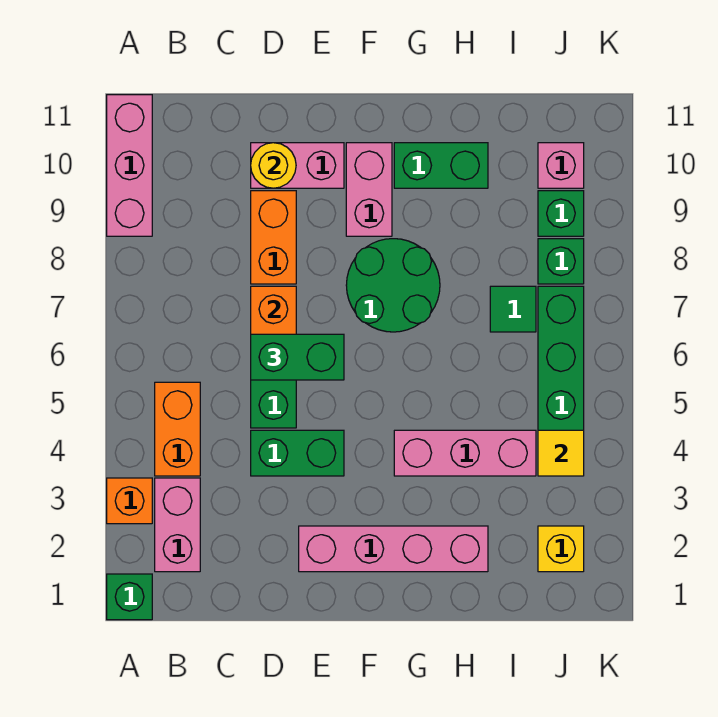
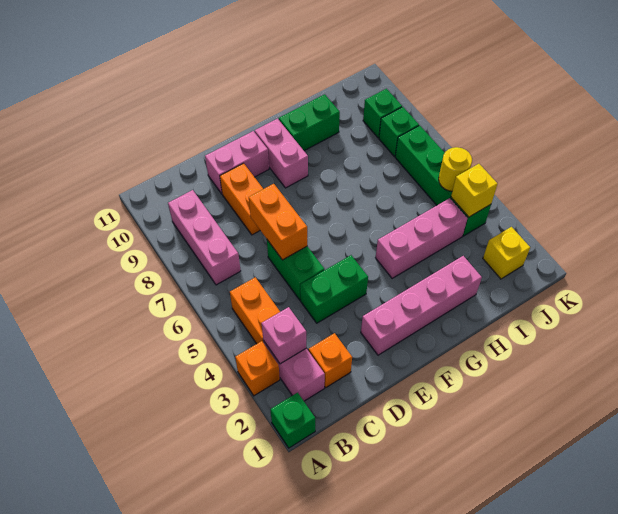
pink 1x3 brick [107,95,152,236] -> pink 1x3 brick moved to [168,190,241,285]
none -> orange 1x1 brick [309,333,352,388]
green 1x2 brick [251,334,344,380] -> none
yellow 1x1 round brick [251,143,296,188] -> yellow 1x1 round brick moved to [439,147,472,191]
green 2x2 round brick [346,239,440,332] -> none
green 1x1 tile [490,286,536,332] -> none
yellow 1x1 tile [538,430,584,476] -> yellow 1x1 brick [451,164,498,217]
pink 1x1 brick [538,143,584,188] -> pink 1x1 brick moved to [262,307,306,364]

